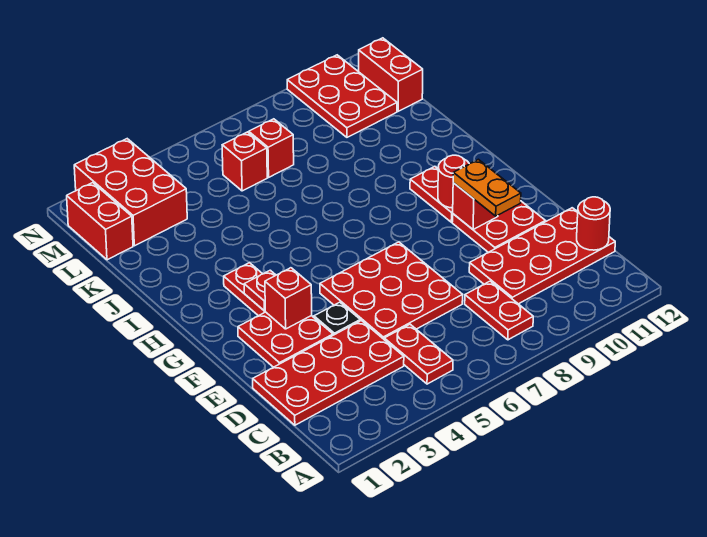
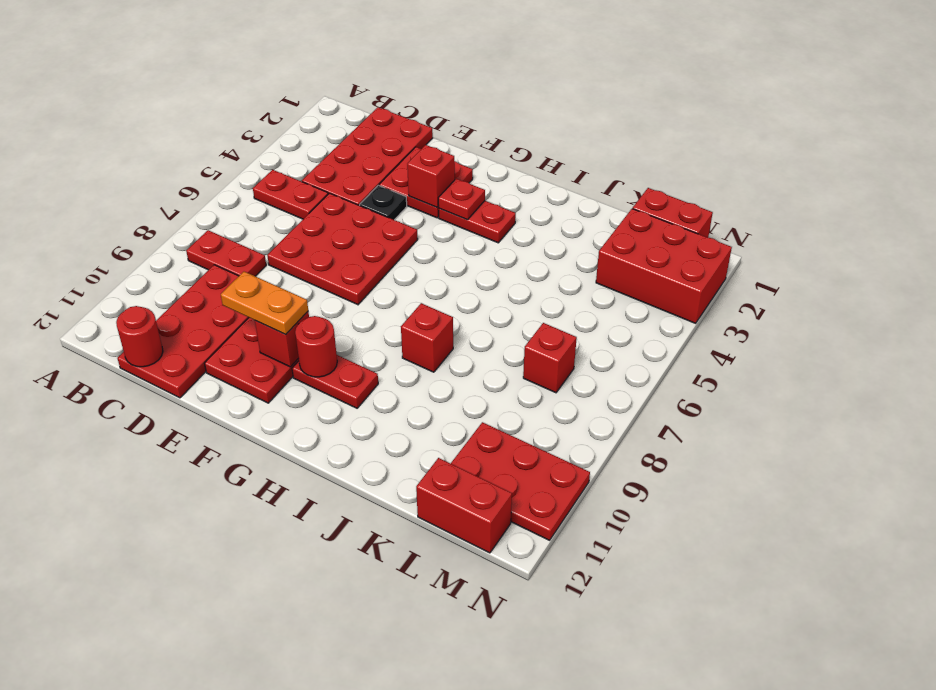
red 1x1 brick [222,132,267,191] -> red 1x1 brick moved to [401,303,453,372]

